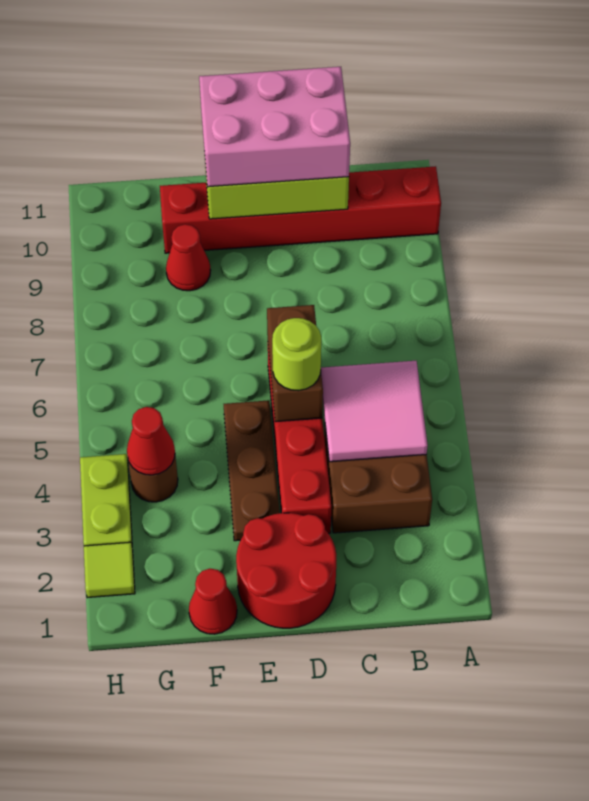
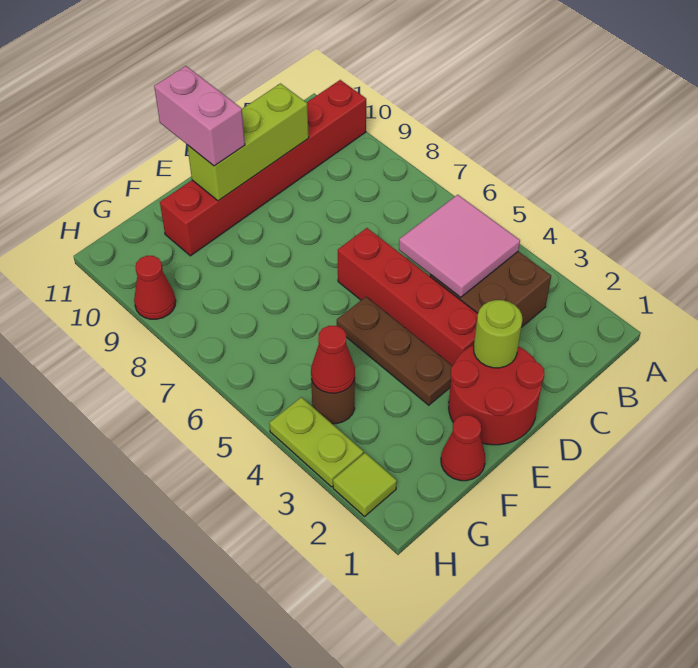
pink 2x3 brick [199,67,350,187] -> pink 1x2 brick [154,66,245,166]
brown 1x2 brick [267,305,323,422] -> none
lime 1x1 round brick [272,318,321,391] -> lime 1x1 round brick moved to [474,300,522,368]
red 1x1 cone [166,224,211,291] -> red 1x1 cone moved to [134,256,176,319]

